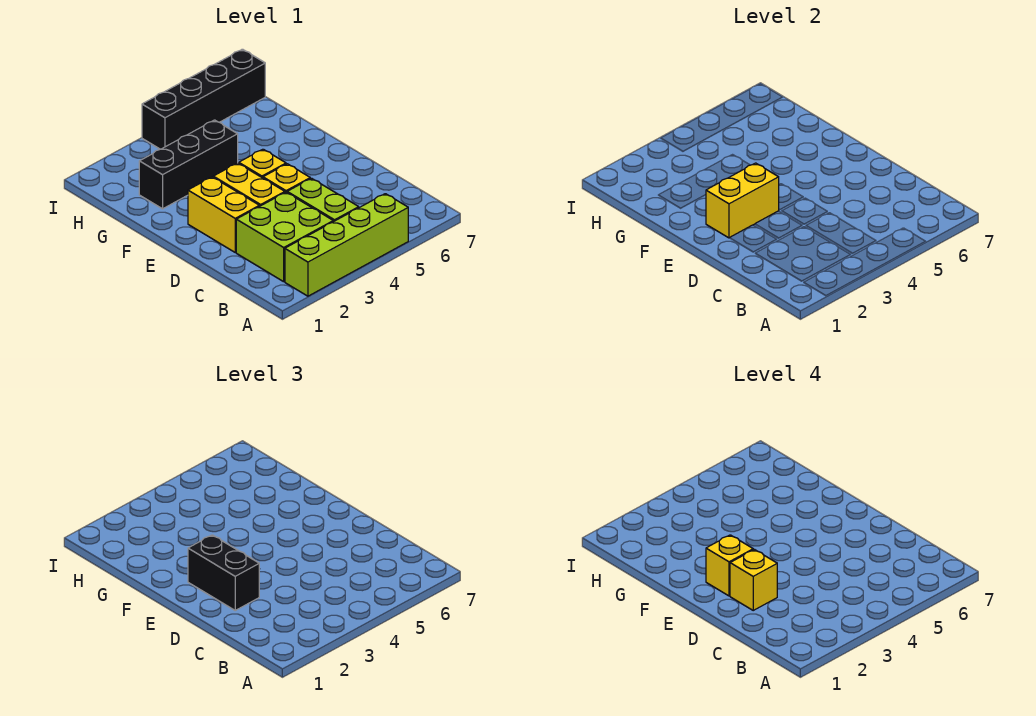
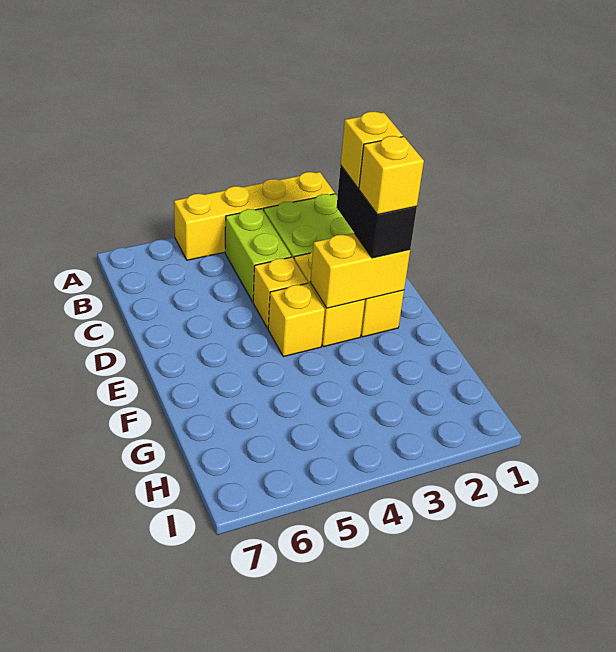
lime 1x4 brick [285,194,408,296] -> yellow 1x4 brick [174,172,335,260]
black 1x3 brick [139,120,238,209] -> none
black 1x4 brick [142,49,265,149] -> none

